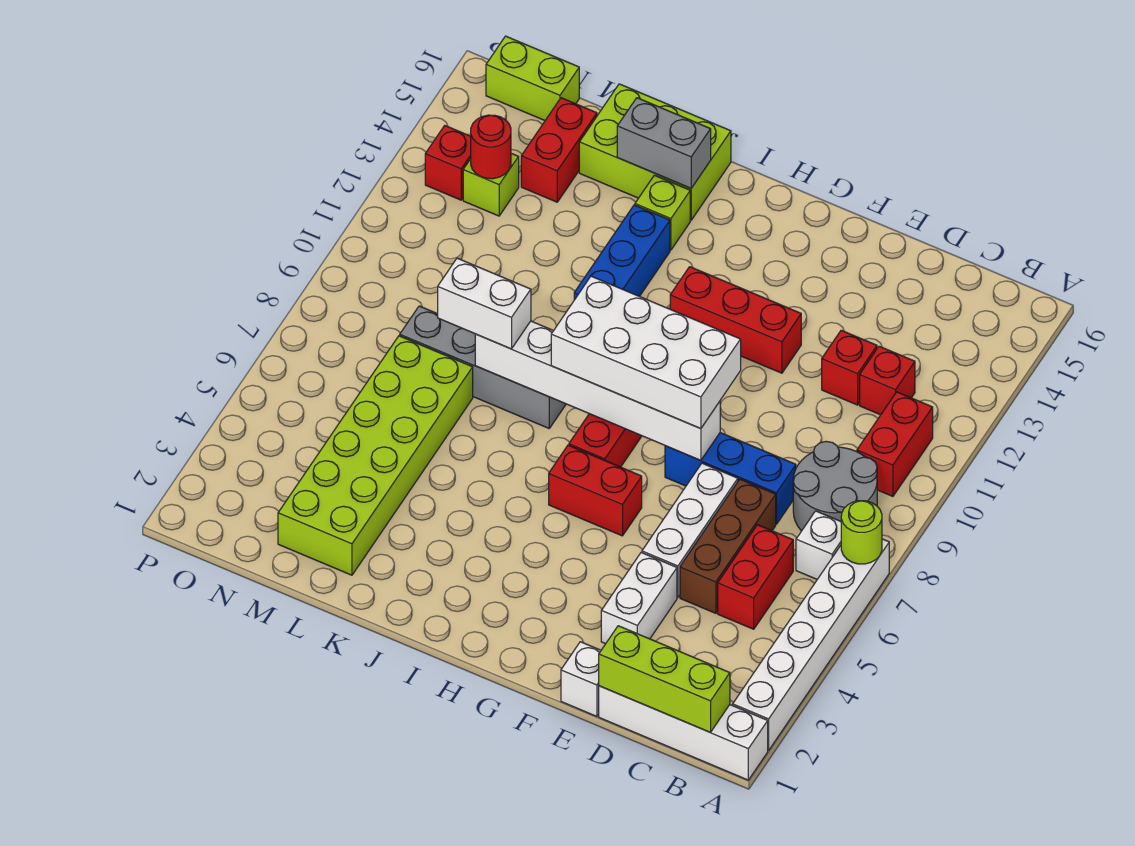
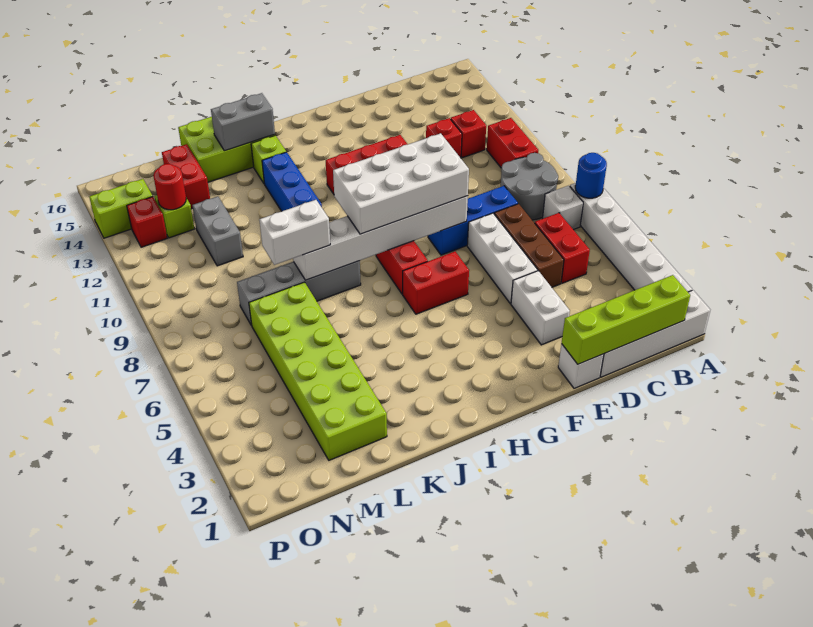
lime 1x1 round brick [841,501,882,564] -> blue 1x1 round brick [575,153,607,198]
lime 1x3 brick [599,626,730,732] -> lime 1x4 brick [562,275,690,364]
none -> grey 1x2 brick [192,196,243,266]
lime 1x2 brick [486,36,579,120] -> lime 1x2 brick moved to [89,179,153,238]

